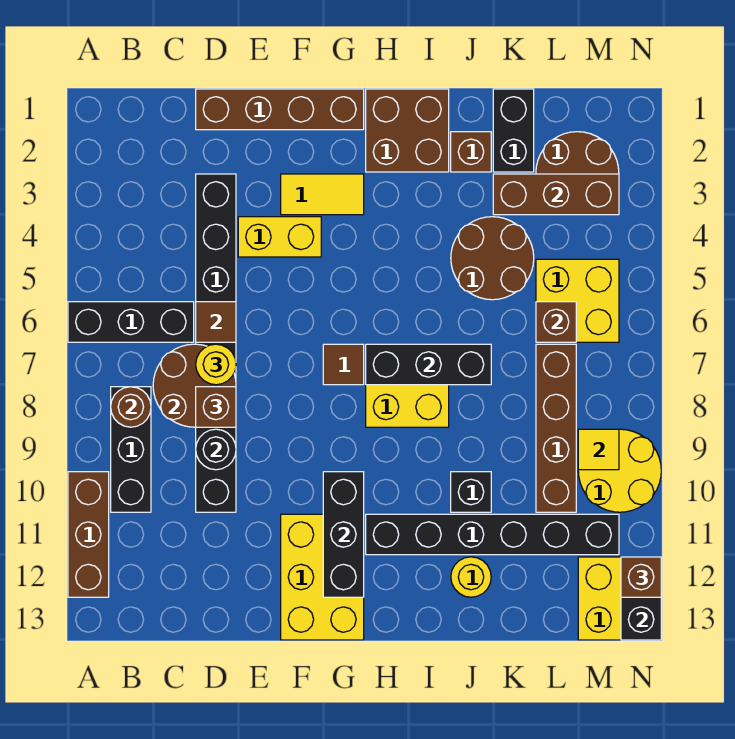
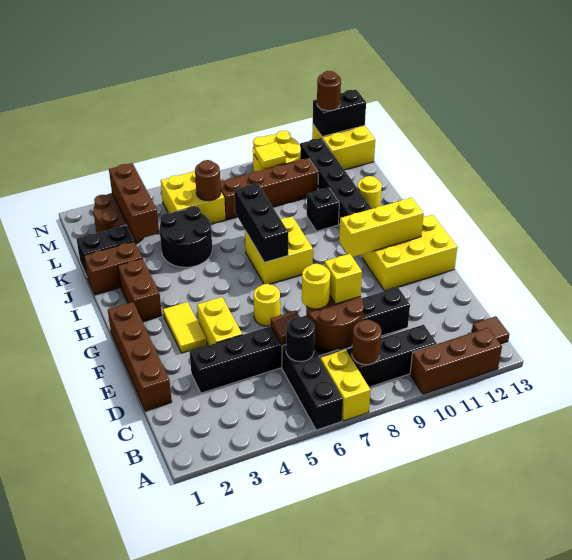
none -> yellow 1x2 brick [320,349,371,421]
brown 1x1 brick [196,387,236,427] -> yellow 1x1 brick [325,254,362,304]
black 1x1 round brick [196,429,236,470] -> black 1x1 round brick moved to [286,317,315,362]
none -> yellow 1x1 round brick [254,284,280,326]
brown 1x1 tile [323,344,364,385] -> brown 1x1 tile moved to [472,316,510,344]
black 1x3 brick [323,472,364,597] -> yellow 1x3 brick [339,198,424,257]
brown 2x2 brick [366,89,449,172] -> brown 1x2 brick [118,259,162,322]
brown 1x1 brick [451,132,491,172] -> brown 1x2 brick [84,242,142,295]
brown 2x2 round brick [451,217,534,300] -> black 2x2 round brick [159,206,212,267]
brown 1x1 brick [536,302,576,342] -> brown 1x1 round brick [195,160,221,201]
brown 1x1 brick [621,557,661,597] -> brown 1x1 round brick [317,71,341,111]

